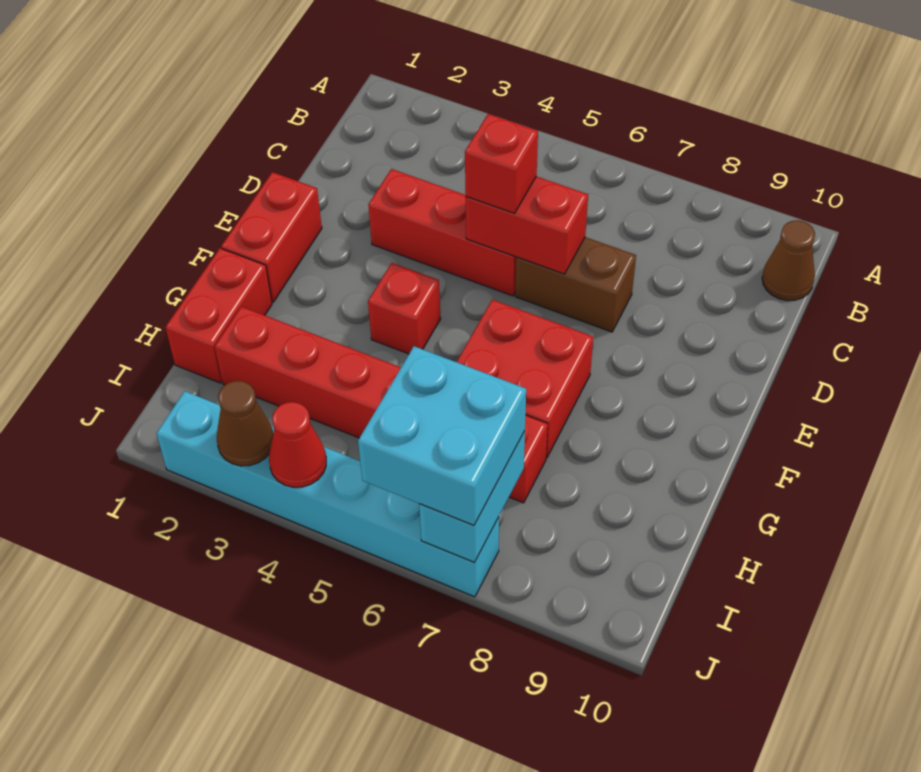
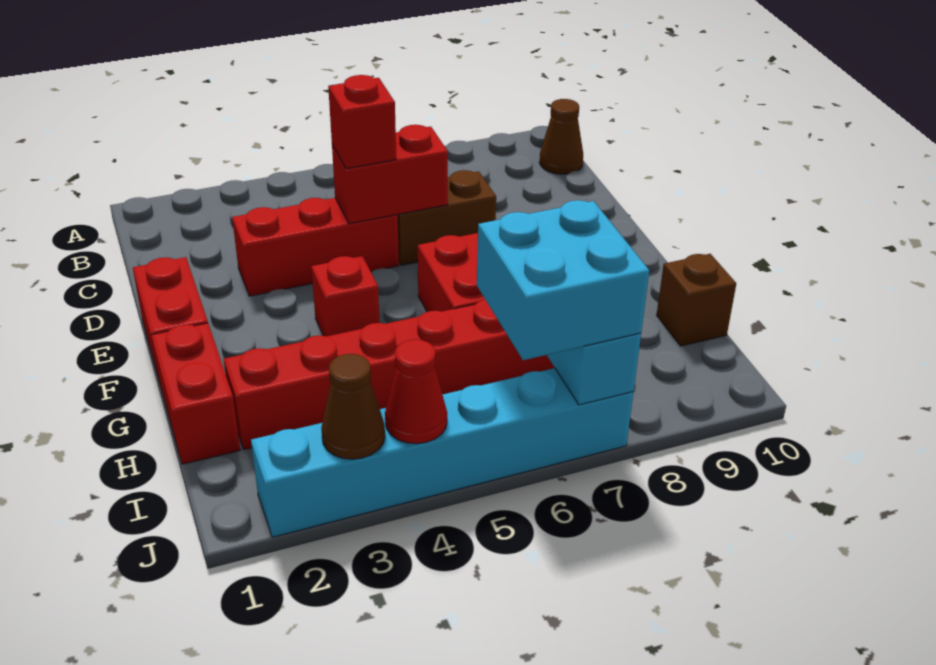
none -> brown 1x1 brick [657,254,736,346]

